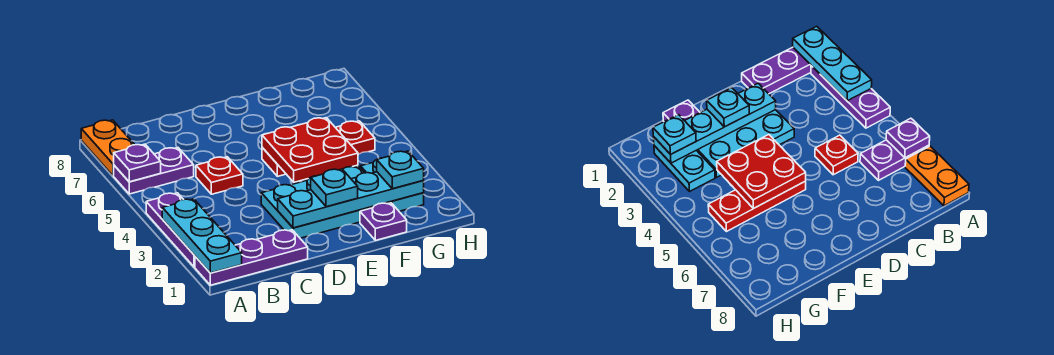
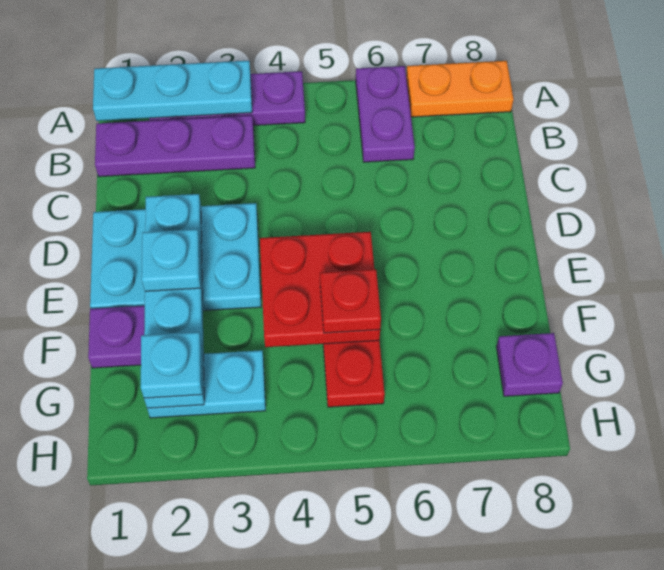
purple 1x3 plate [195,230,308,285] -> purple 1x3 plate turned to [95,115,255,177]
purple 1x1 plate [114,144,161,182] -> purple 1x1 plate moved to [496,333,563,396]
red 1x1 plate [196,157,243,194] -> red 1x1 plate moved to [320,269,381,333]
cyan 2x3 plate [261,166,391,238] -> cyan 2x3 plate turned to [90,203,261,311]

